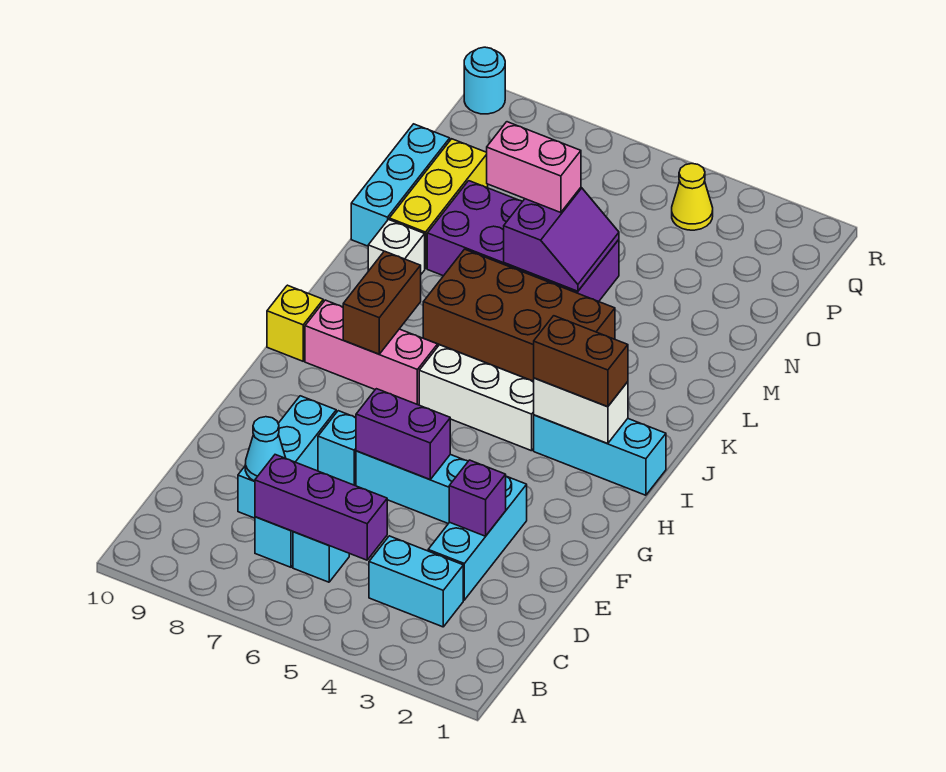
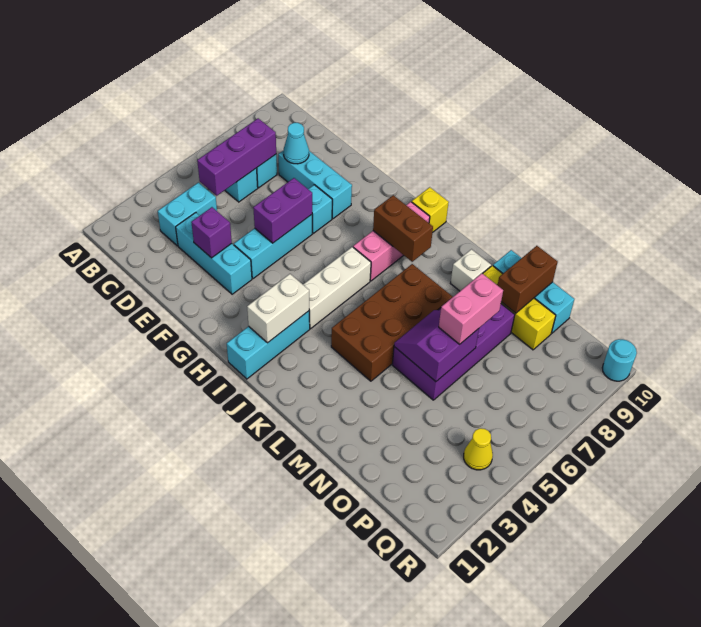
brown 1x2 brick [534,316,628,407] -> brown 1x2 brick moved to [498,246,558,313]
purple 2x2 slope [504,188,619,291] -> purple 2x2 slope turned to [394,310,479,381]

